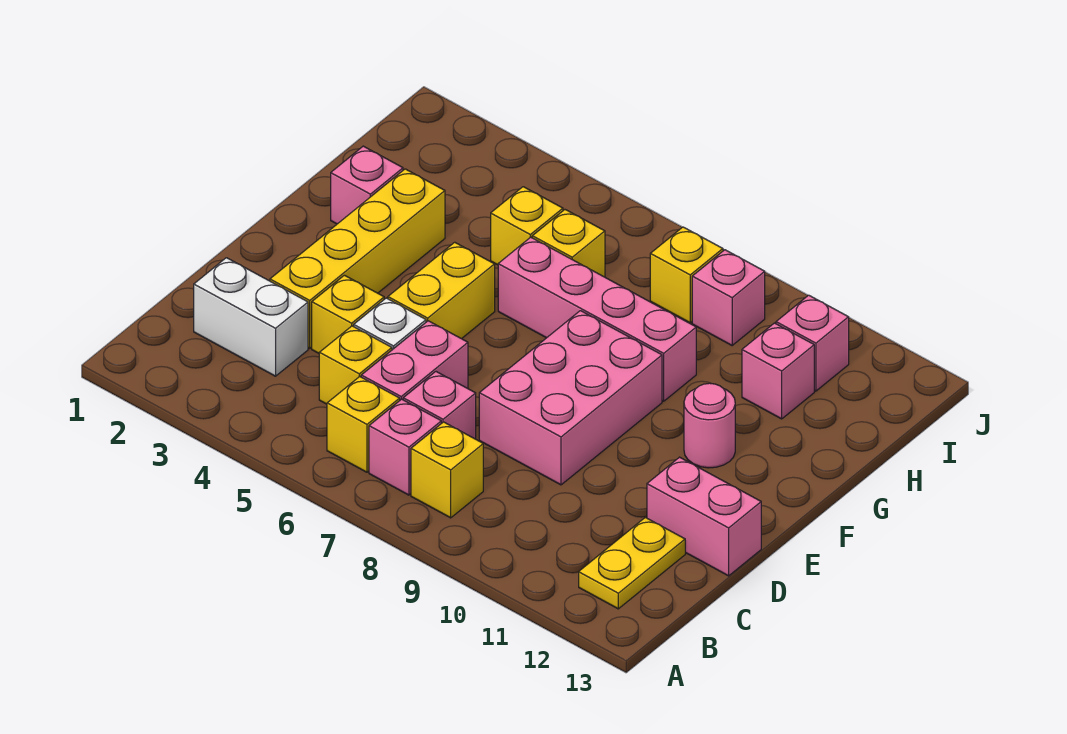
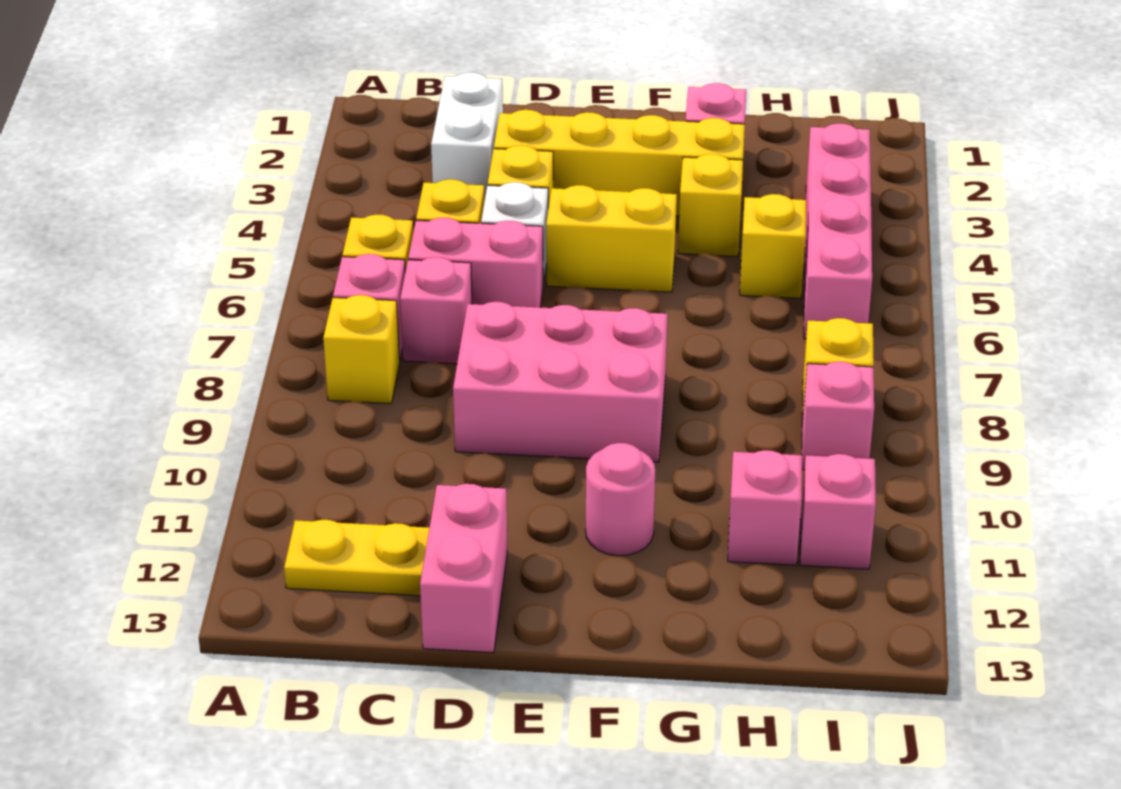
pink 1x4 brick [498,237,696,401] -> pink 1x4 brick moved to [804,123,872,339]
yellow 1x1 brick [532,210,605,277] -> yellow 1x1 brick moved to [678,154,743,256]

